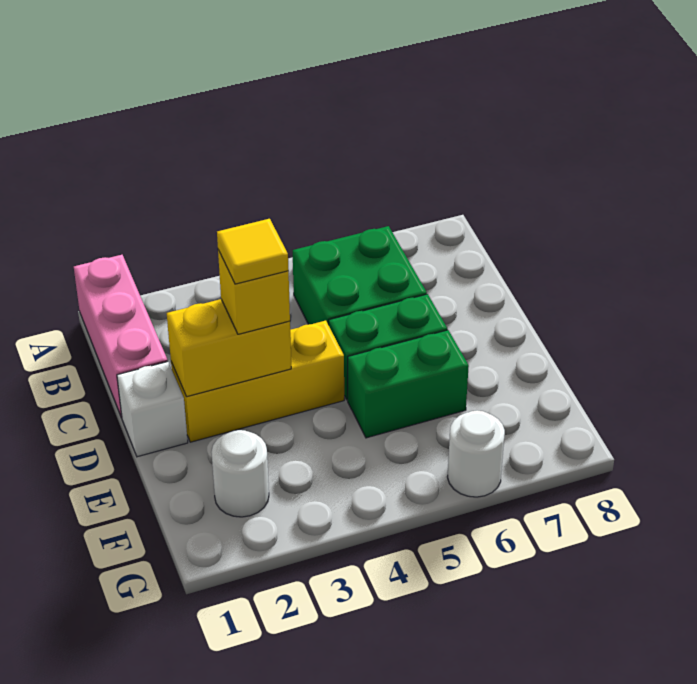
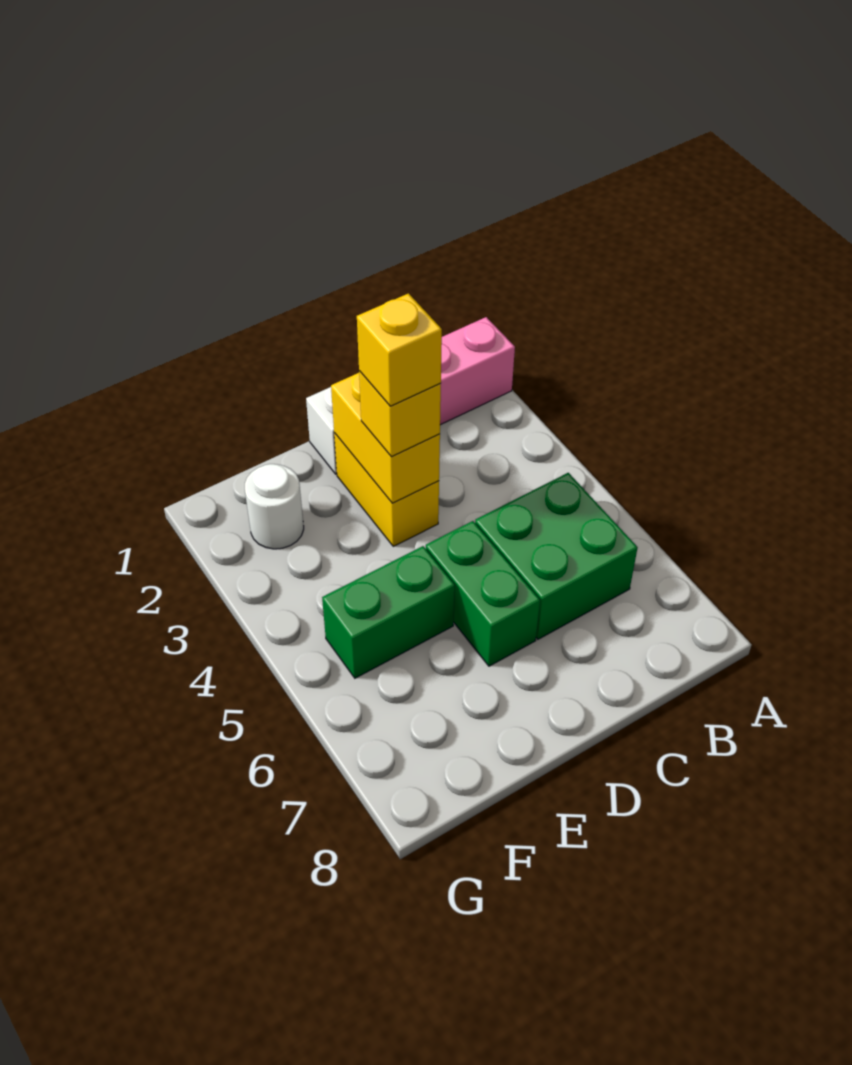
yellow 1x3 brick [171,321,344,442] -> yellow 1x2 brick [334,433,439,546]
yellow 1x1 tile [217,219,289,284] -> yellow 1x1 brick [357,293,442,406]
green 1x2 brick [348,330,469,438] -> green 1x2 brick turned to [322,546,455,678]
white 1x1 round brick [448,410,505,497] -> none

